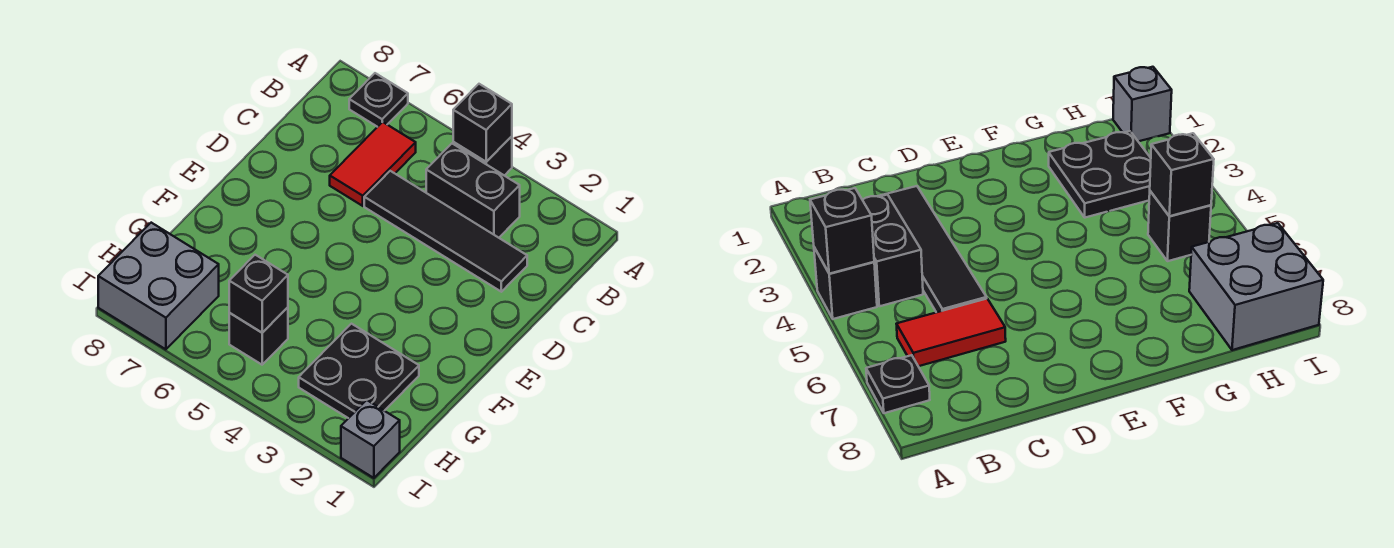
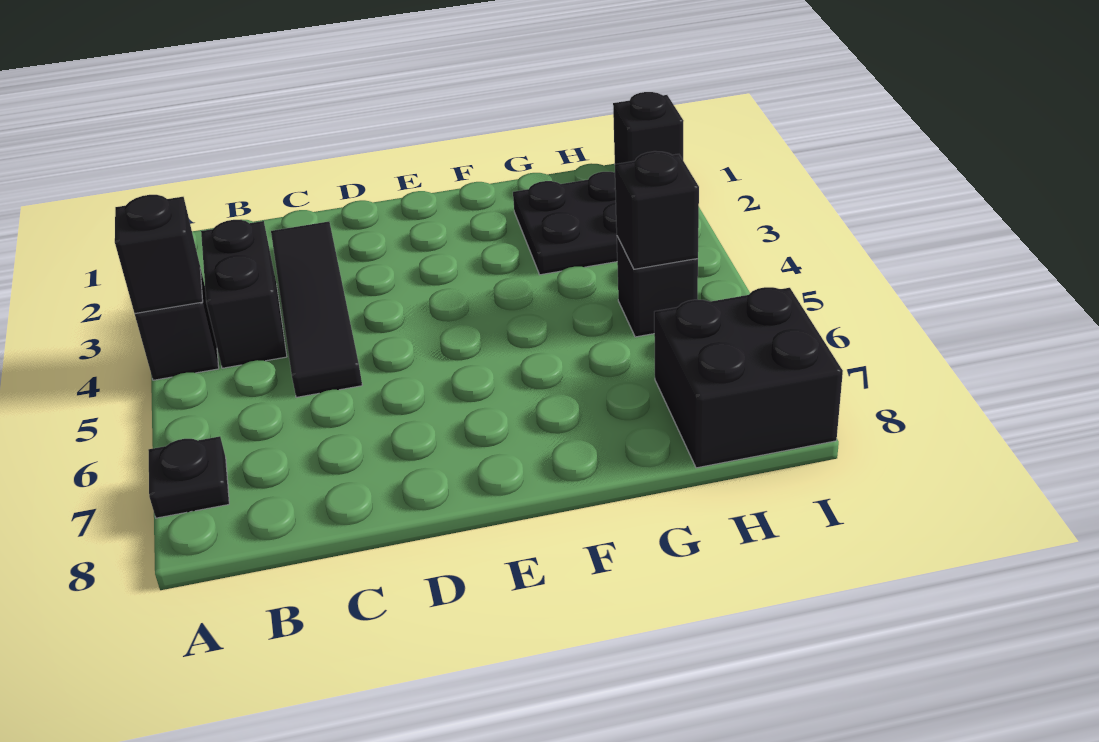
red 1x2 tile [330,122,416,206] -> none
grey 2x2 brick [98,223,219,349] -> black 2x2 brick [654,287,843,468]
grey 1x1 brick [341,400,400,478] -> black 1x1 brick [613,92,684,164]

